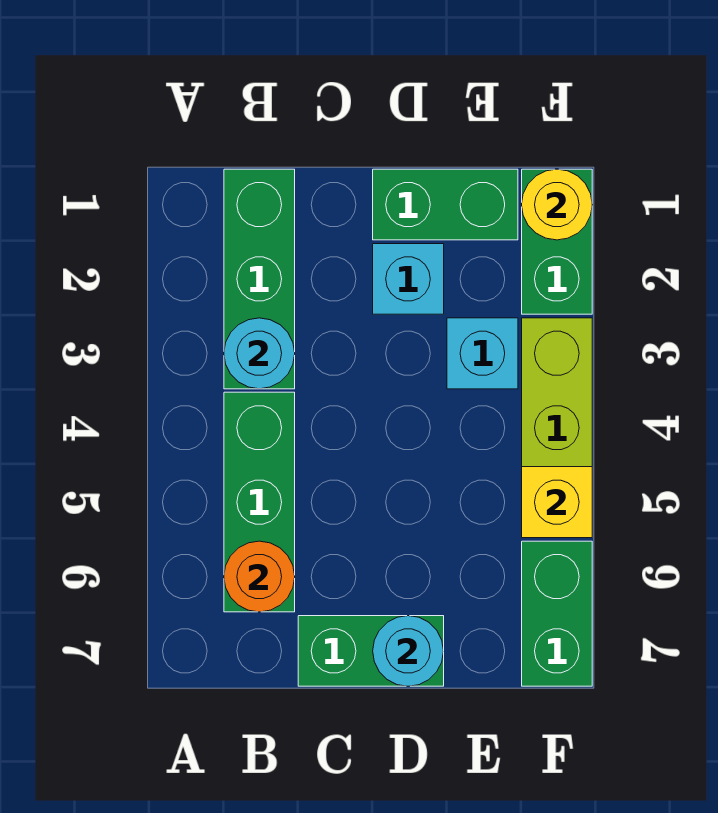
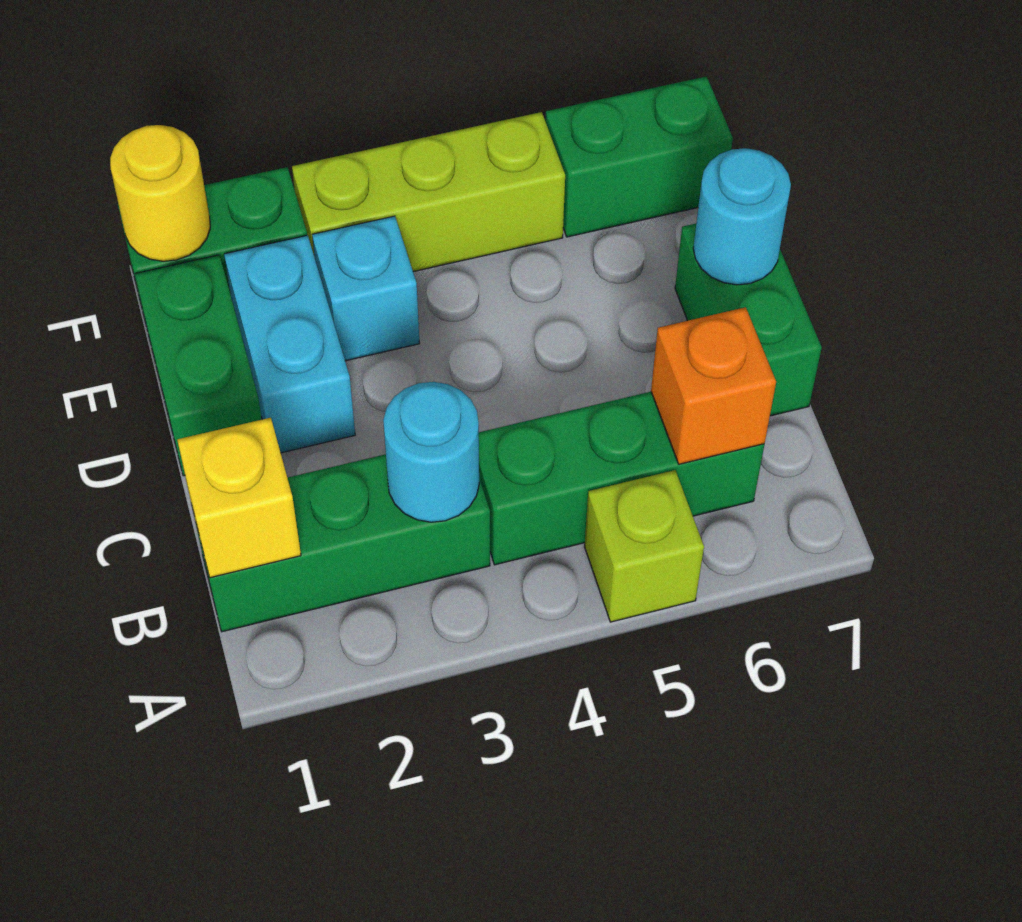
none -> lime 1x1 brick [585,470,704,622]
orange 1x1 round brick [224,541,295,612] -> orange 1x1 brick [651,307,776,464]
cyan 1x1 brick [373,244,444,314] -> cyan 1x2 brick [224,235,355,453]
yellow 1x1 brick [522,467,592,538] -> yellow 1x1 brick moved to [177,418,301,578]

